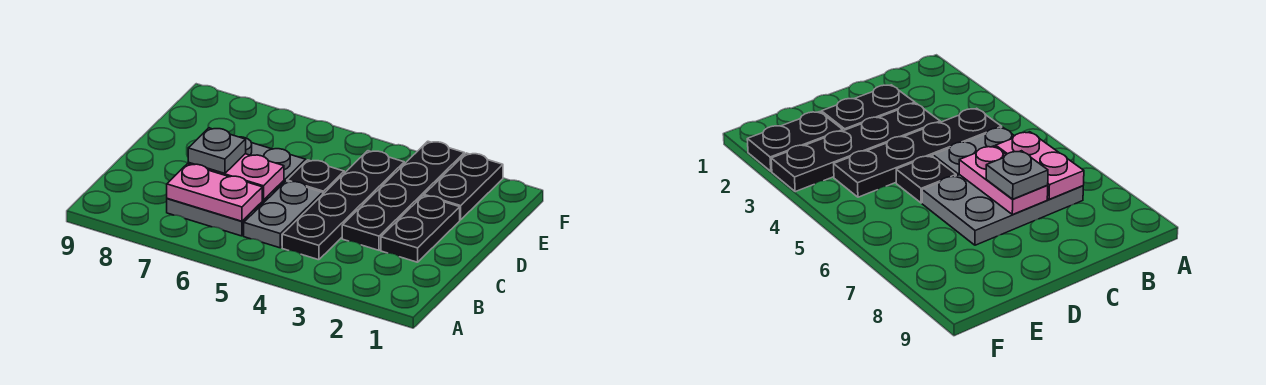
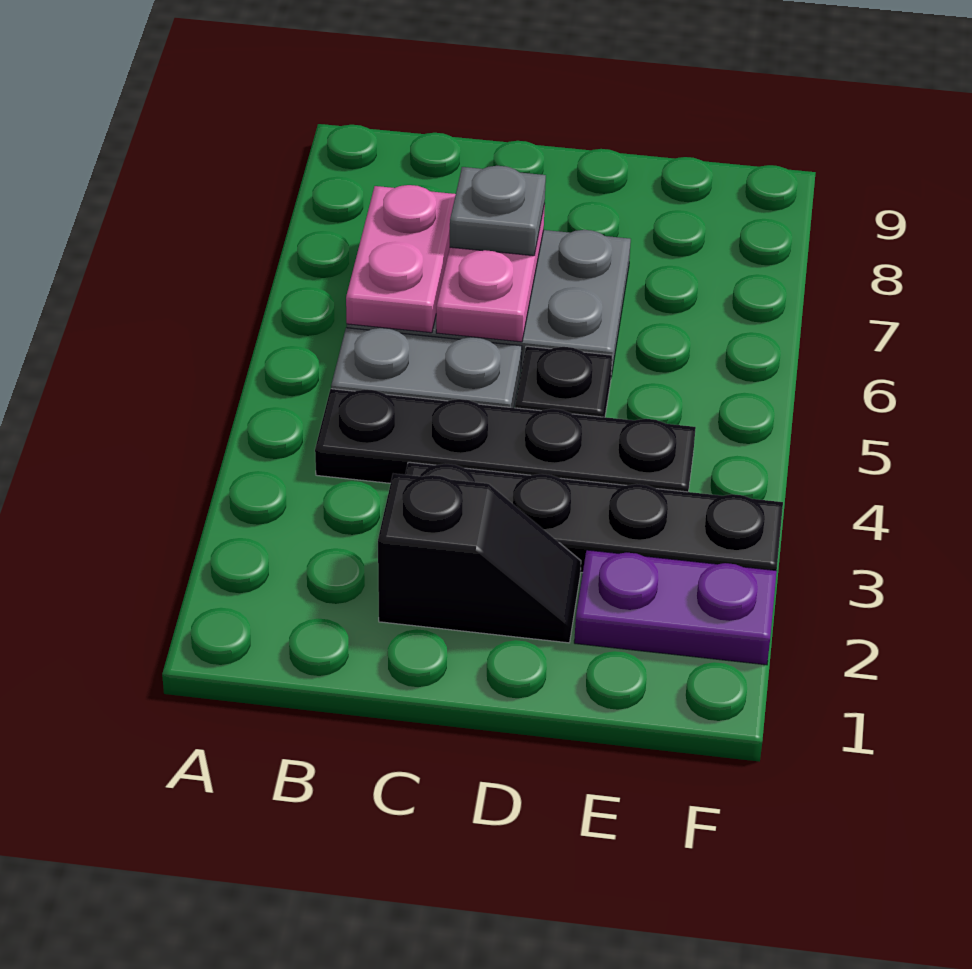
black 1x2 plate [381,196,460,262] -> black 1x2 slope [378,474,581,643]
black 1x2 plate [424,153,503,220] -> purple 1x2 plate [574,550,777,665]

